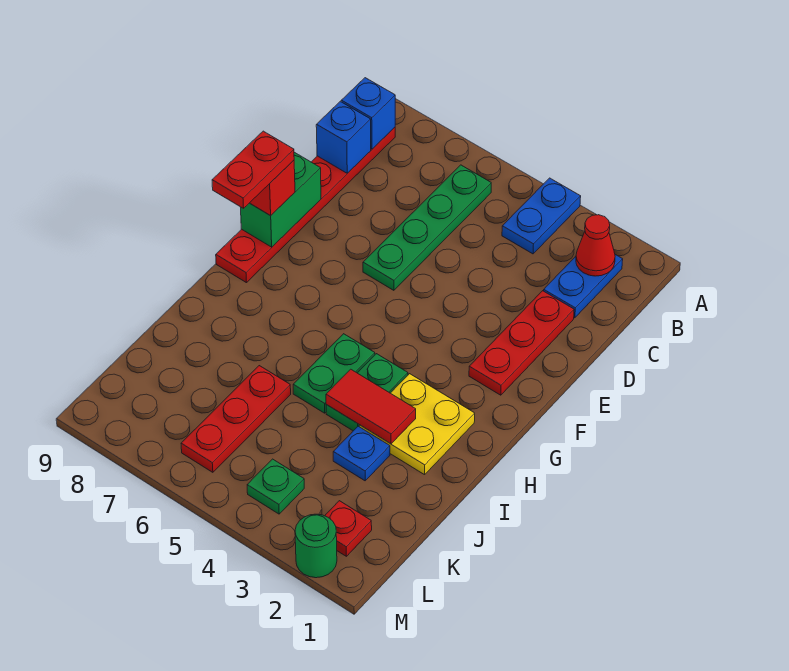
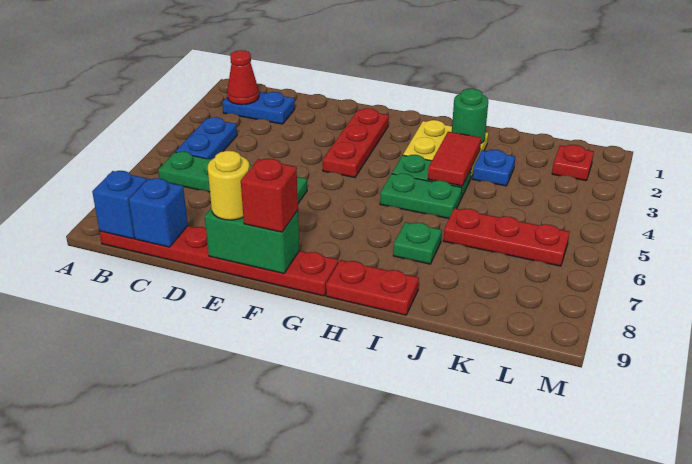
blue 1x2 plate [502,178,581,254] -> blue 1x2 plate turned to [176,117,237,159]
red 1x3 plate [469,291,574,395] -> red 1x3 plate turned to [323,108,389,177]
none -> yellow 1x1 round brick [208,151,250,220]
red 1x2 plate [212,131,294,208] -> red 1x2 plate moved to [326,260,419,315]
green 1x1 plate [247,459,304,514] -> green 1x1 plate moved to [393,222,442,264]
green 1x1 round brick [295,514,337,578] -> green 1x1 round brick moved to [452,89,488,143]

